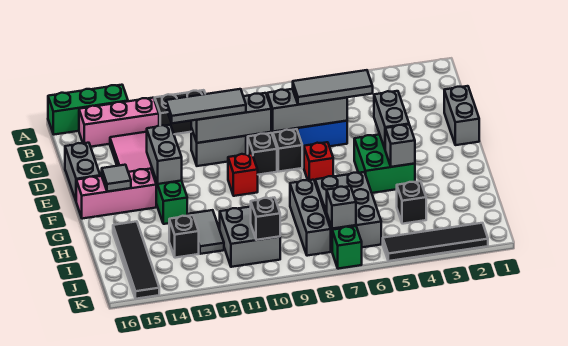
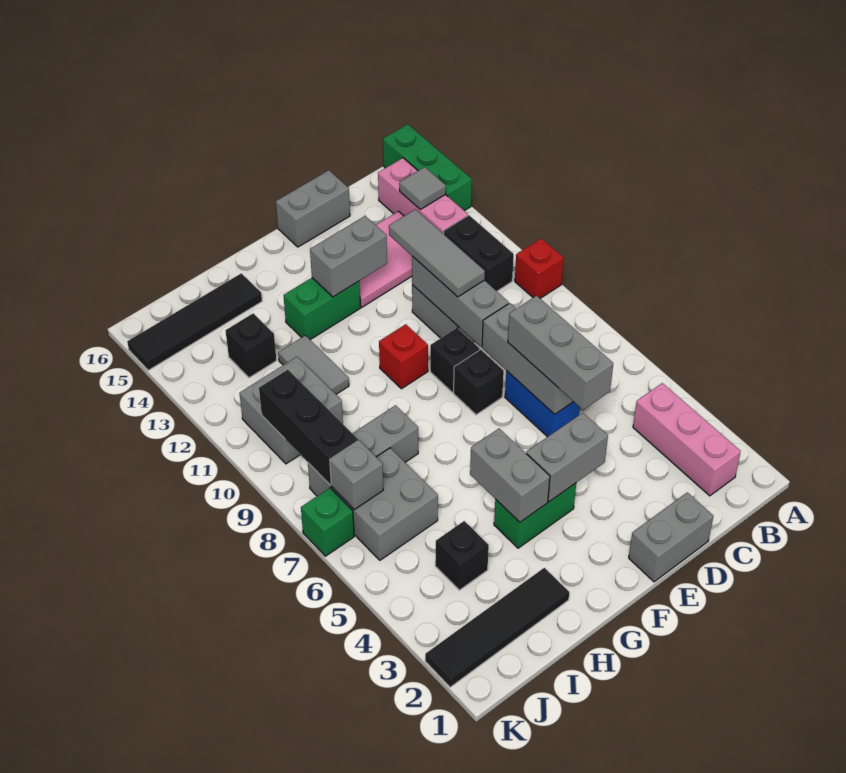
grey 1x3 tile [293,70,373,105] -> grey 1x3 brick [508,296,613,410]
green 2x2 brick [354,134,415,193] -> green 1x2 brick [494,483,576,548]
red 1x1 brick [304,142,333,181] -> red 1x1 brick moved to [515,238,564,298]
pink 1x3 brick [76,169,156,219] -> pink 1x3 brick moved to [633,383,741,496]
grey 1x1 tile [102,165,131,192] -> grey 1x1 tile moved to [399,167,446,209]
grey 1x1 brick [385,125,415,167] -> grey 1x2 brick [470,429,550,522]
grey 2x3 brick [315,172,381,251] -> grey 2x2 brick [332,448,438,560]
grey 1x2 tile [189,210,224,254] -> grey 1x2 tile turned to [278,335,349,394]
black 1x1 brick [251,197,280,240] -> black 1x3 brick [259,370,358,485]
black 1x4 tile [383,223,488,261] -> black 1x4 tile turned to [425,568,569,687]

